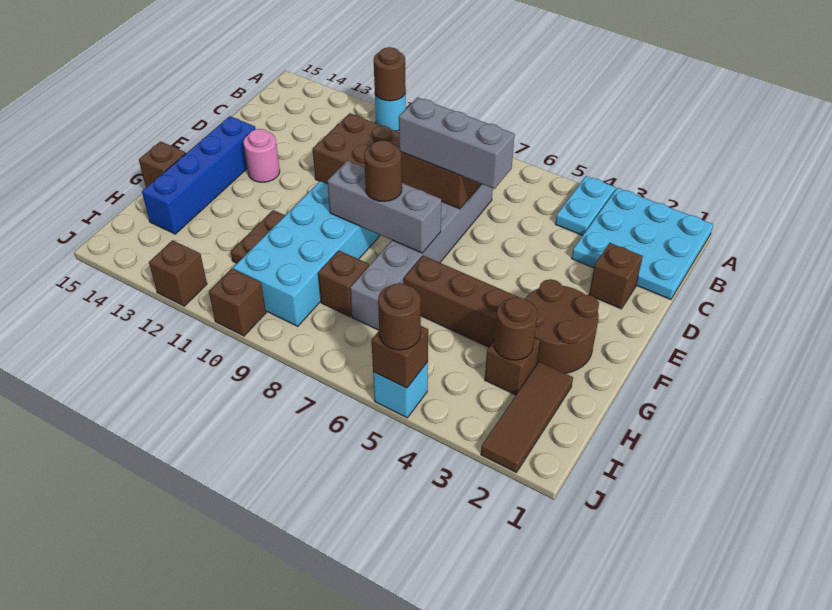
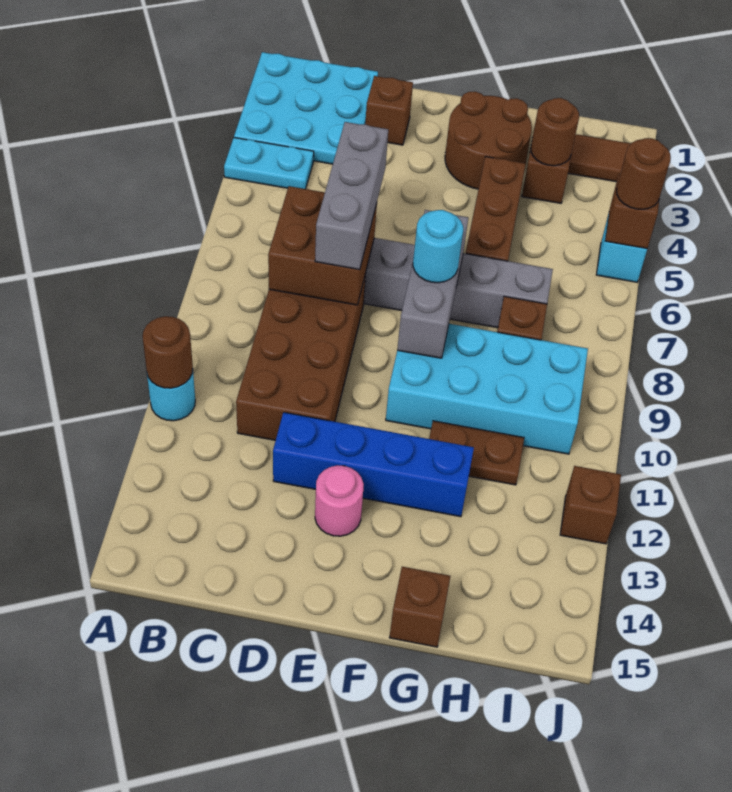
blue 1x4 brick [142,116,256,234] -> blue 1x4 brick moved to [273,412,474,517]
brown 1x1 round brick [364,140,402,202] -> cyan 1x1 round brick [413,210,463,283]
brown 1x1 brick [209,269,266,336] -> none

